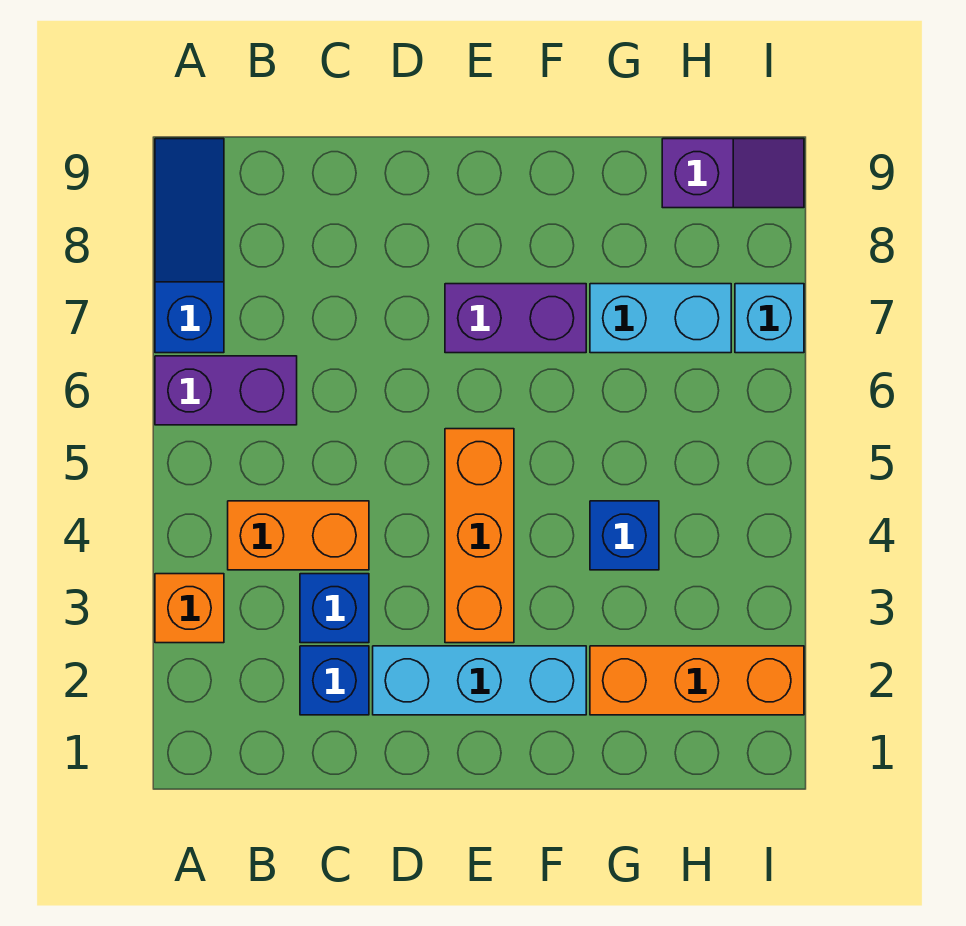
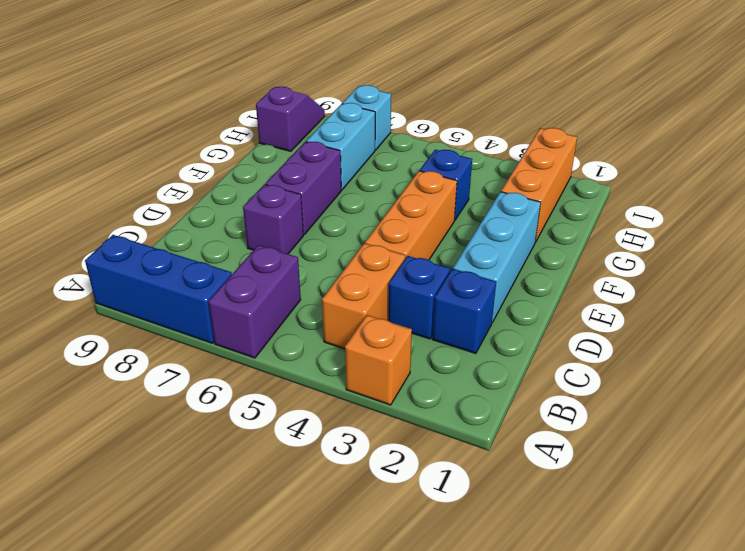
blue 1x3 slope [155,139,224,353] -> blue 1x3 brick [85,235,232,343]
none -> purple 1x1 brick [243,184,303,254]
orange 1x3 brick [445,429,514,643] -> orange 1x3 brick turned to [365,171,457,260]

